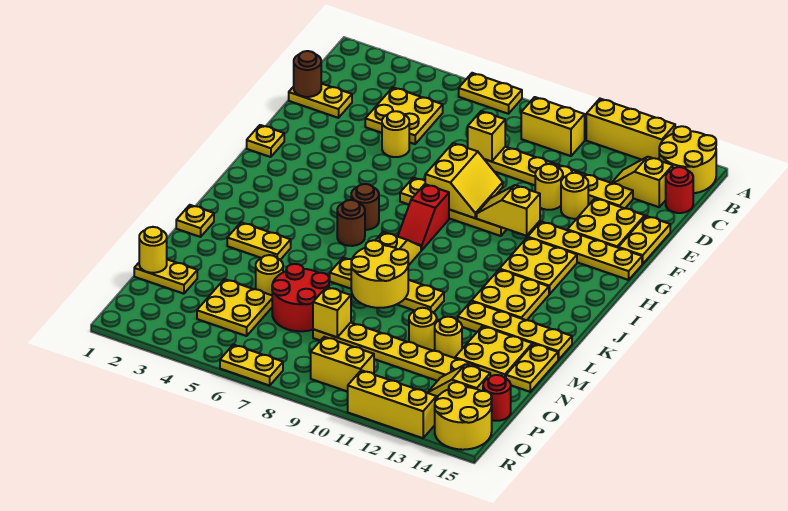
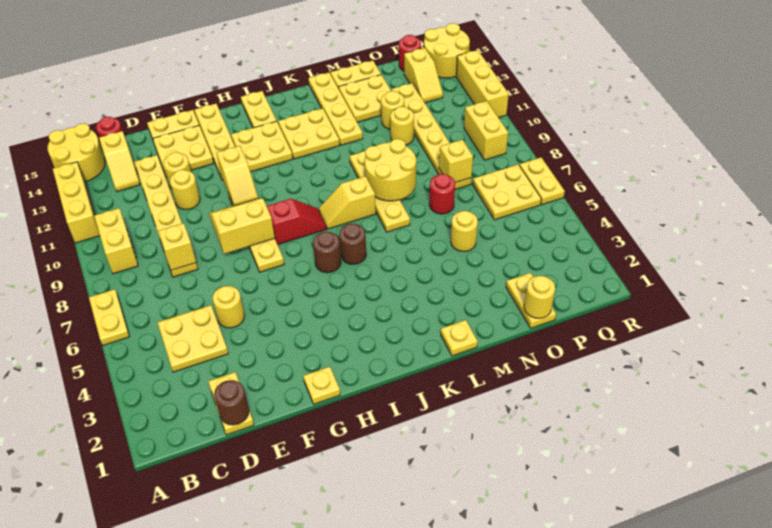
yellow 1x2 plate [227,222,291,260] -> yellow 1x2 plate moved to [241,91,276,128]
red 2x2 round brick [272,264,329,331] -> red 1x1 round brick [429,174,455,214]
yellow 2x2 plate [197,279,272,336] -> yellow 2x2 plate moved to [473,164,541,220]

